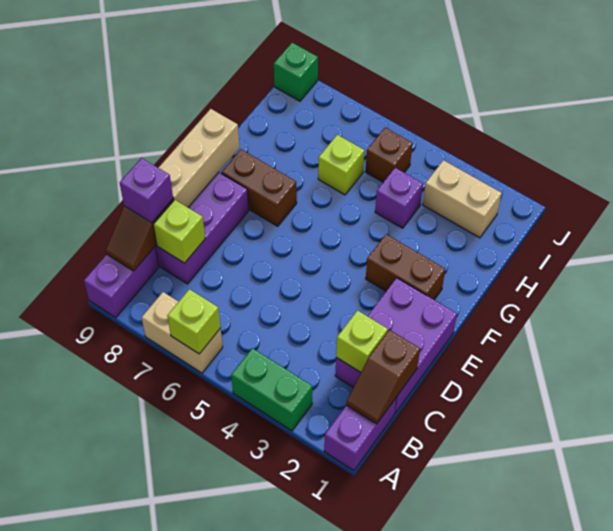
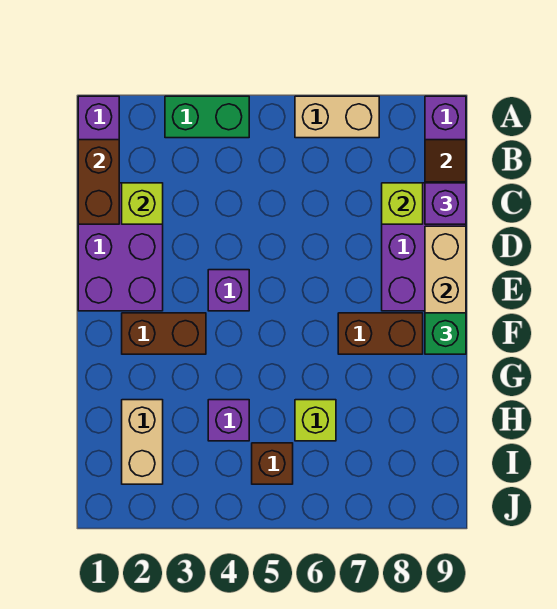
lime 1x1 brick [167,289,221,354] -> none
brown 1x2 slope [346,330,420,424] -> brown 1x2 brick [78,140,119,224]
none -> purple 1x1 brick [208,270,249,311]
tan 1x2 brick [423,160,502,238] -> tan 1x2 brick turned to [122,400,163,484]
green 1x1 brick [274,43,318,101] -> green 1x1 brick moved to [425,313,466,354]

